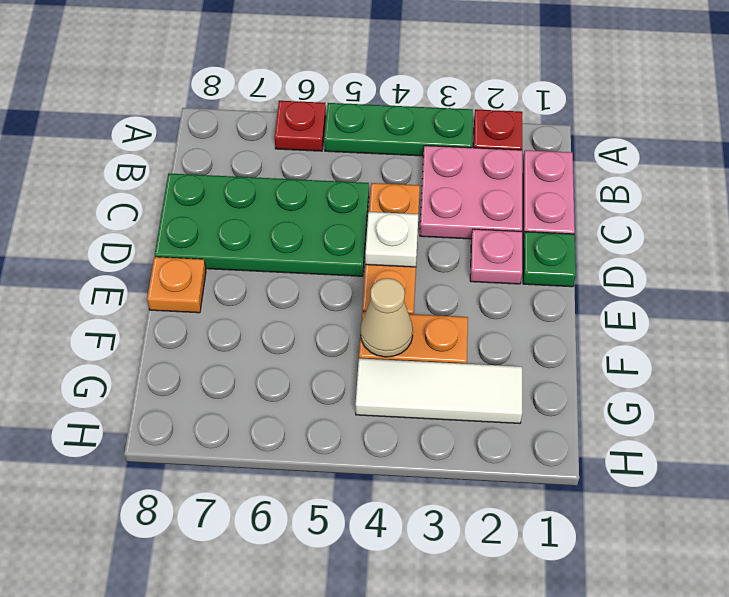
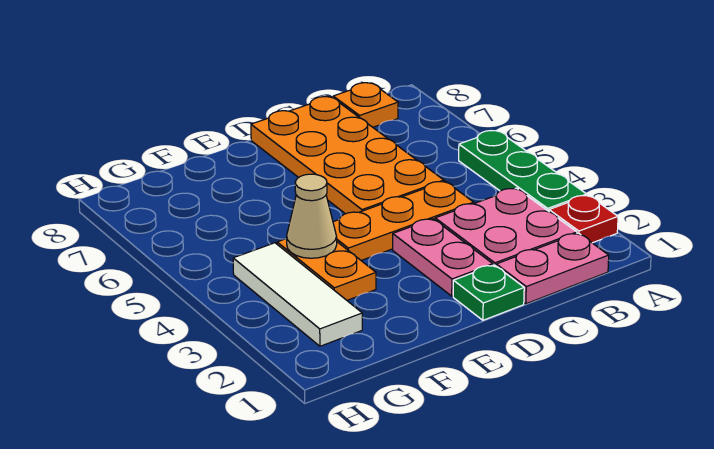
red 1x1 plate [275,101,326,151] -> none
green 2x4 plate [155,173,369,276] -> orange 2x4 plate [251,97,444,214]
pink 1x1 plate [470,229,522,284] -> pink 1x2 plate [393,219,493,296]
white 1x1 plate [365,212,418,267] -> none
orange 1x1 plate [147,257,206,313] -> orange 1x1 plate moved to [333,83,398,127]

